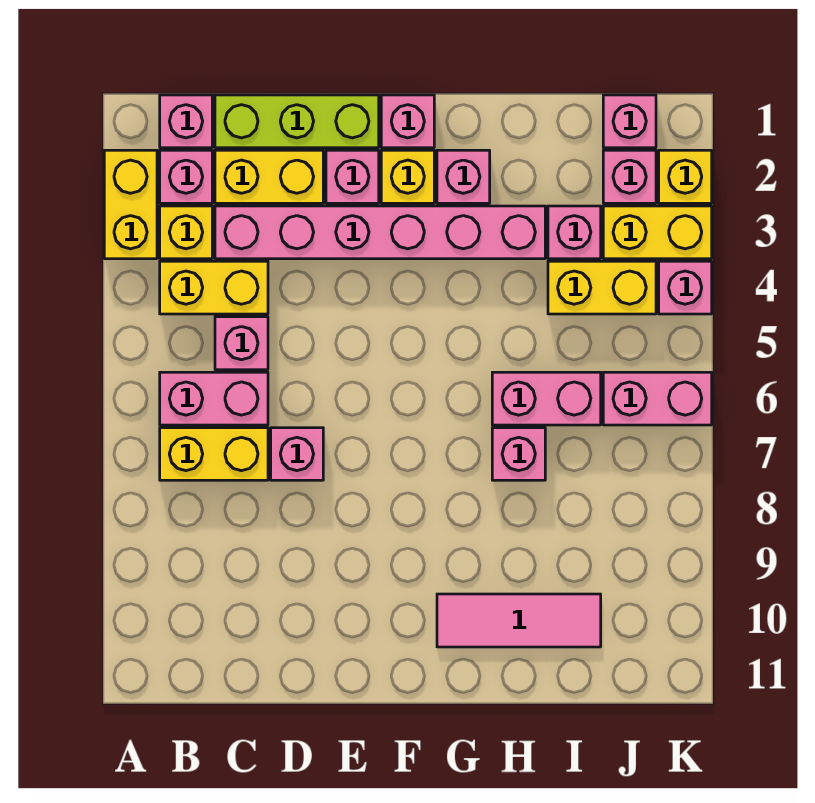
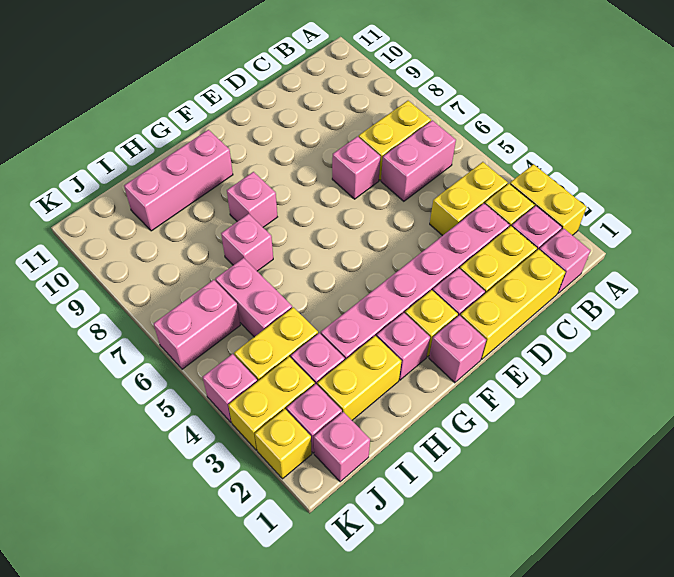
lime 1x3 brick [215,95,379,148] -> yellow 1x3 brick [460,249,565,359]
pink 1x1 brick [215,317,268,370] -> pink 1x1 brick moved to [227,172,277,227]
pink 1x3 tile [437,594,601,647] -> pink 1x3 brick [124,130,233,231]
none -> yellow 1x2 brick [317,336,402,420]
pink 1x2 brick [492,372,601,425] -> pink 1x2 brick turned to [215,258,292,337]

